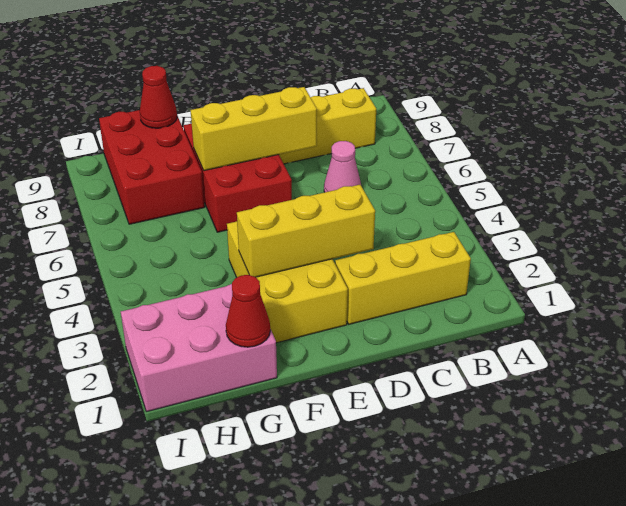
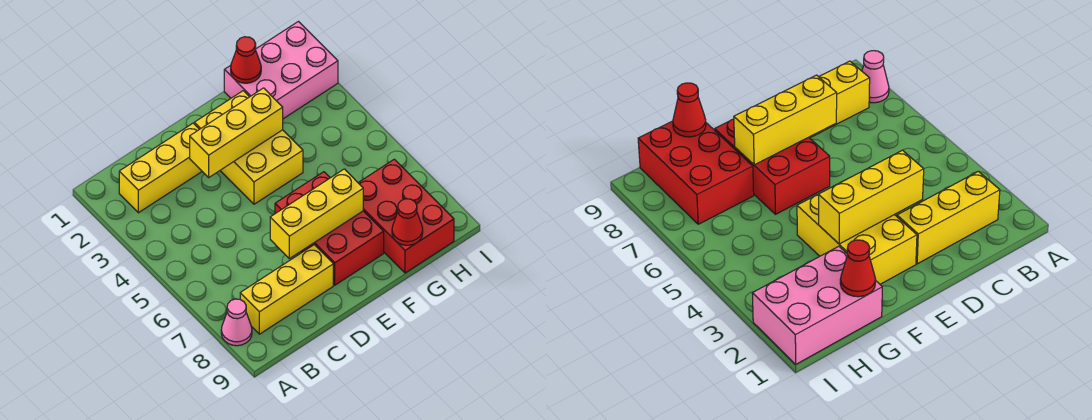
pink 1x1 cone [324,141,361,192] -> pink 1x1 cone moved to [221,299,252,346]

